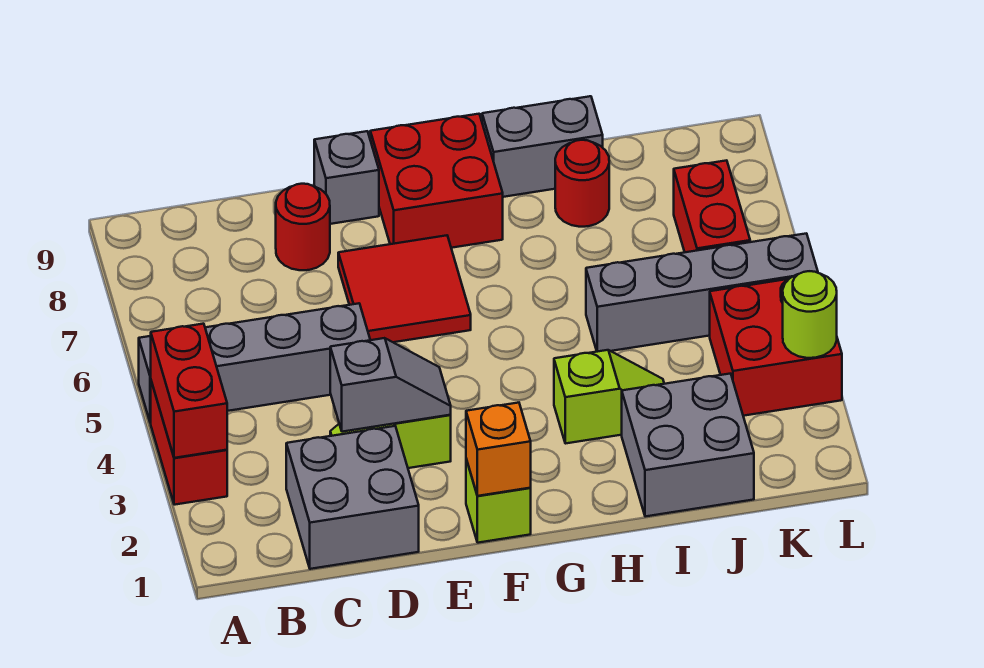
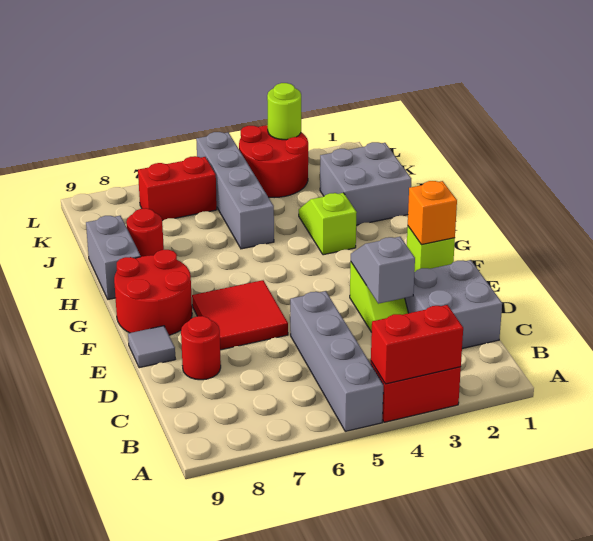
grey 1x1 brick [314,131,379,224] -> grey 1x1 tile [128,326,175,368]
red 2x2 brick [370,114,503,248] -> red 2x2 round brick [114,250,192,335]
red 2x2 brick [710,279,842,416] -> red 2x2 round brick [239,125,308,198]

